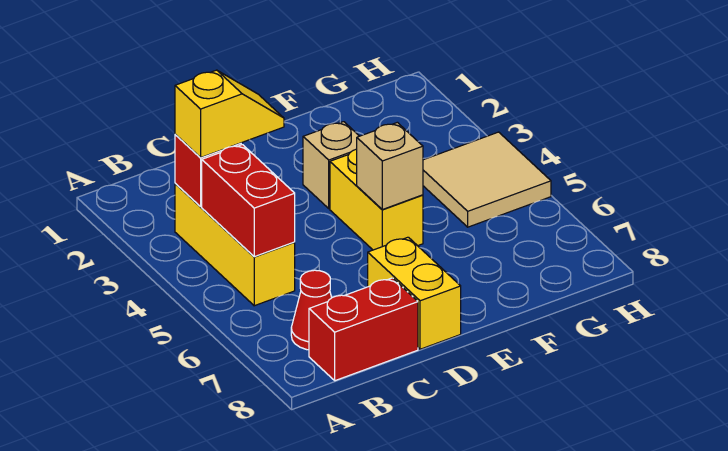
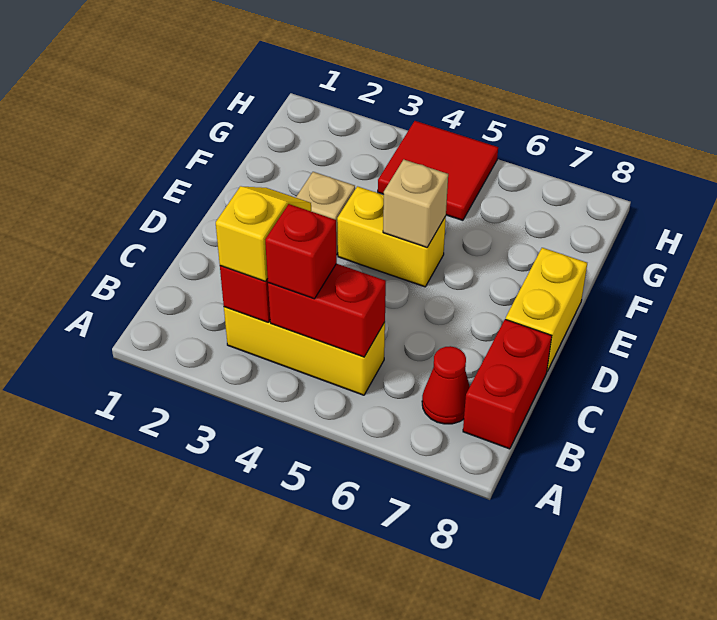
none -> red 1x1 brick [265,204,337,299]
yellow 1x2 brick [368,237,461,349] -> yellow 1x2 brick turned to [506,248,587,371]
tan 2x2 tile [423,132,551,227] -> red 2x2 tile [378,121,498,220]

